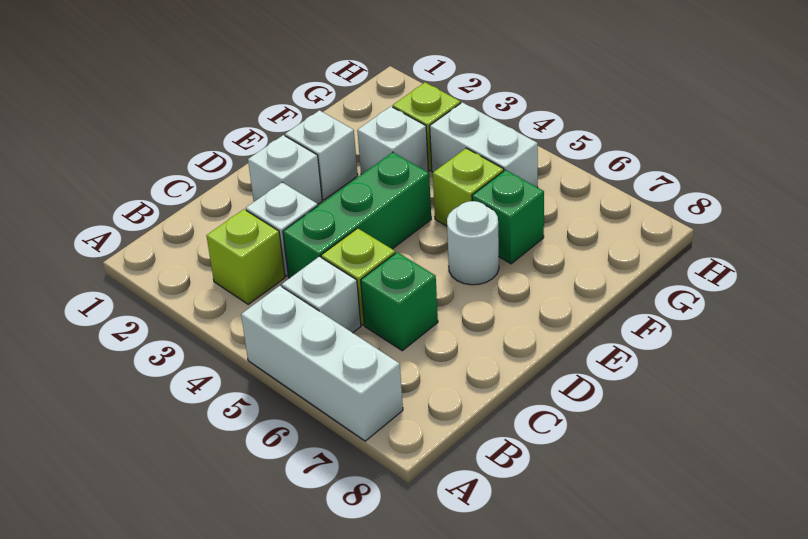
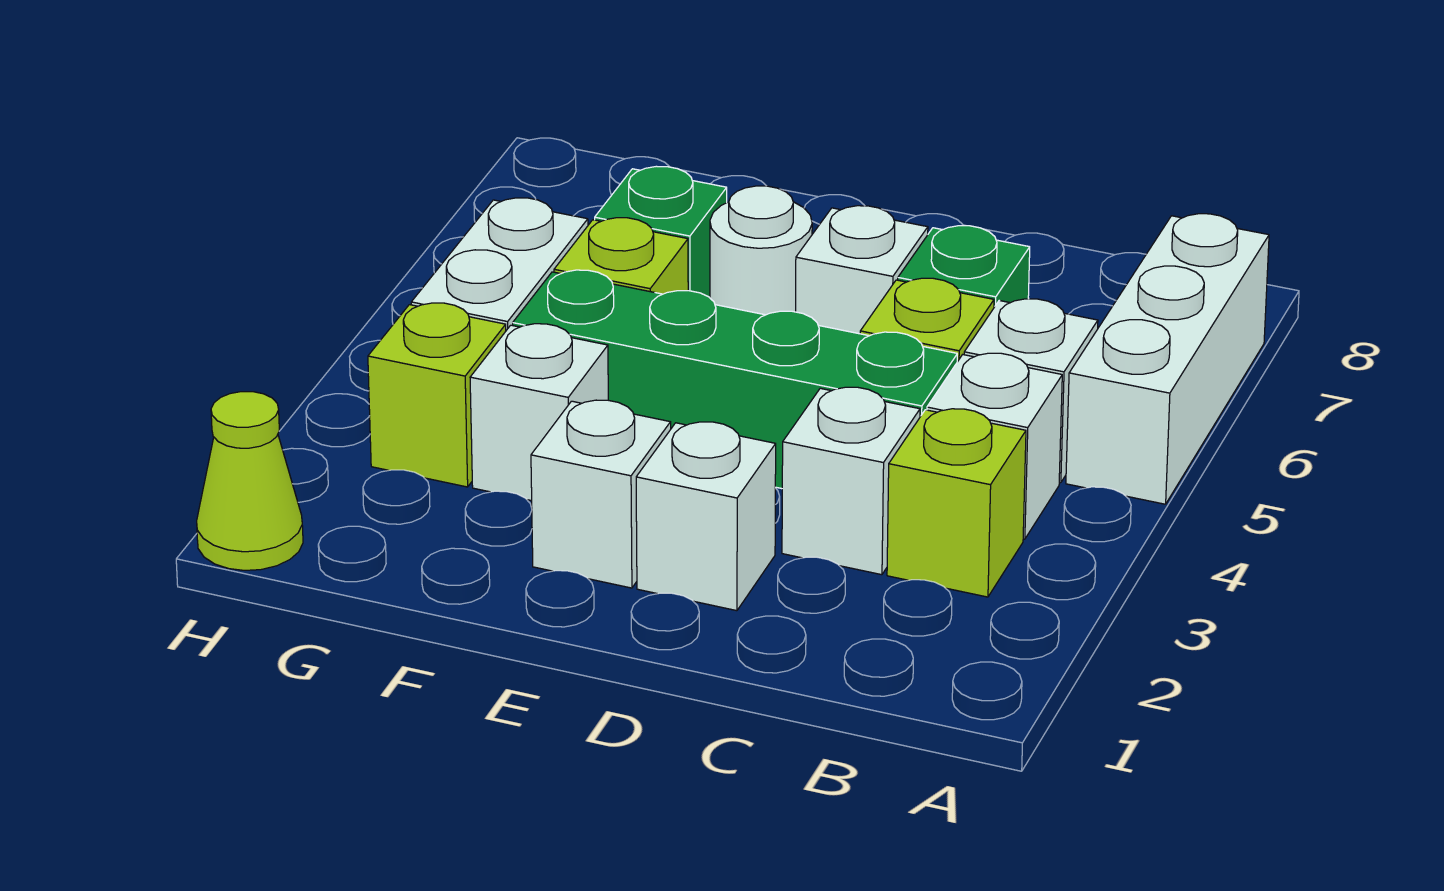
none -> white 1x1 brick [927,353,1062,539]
green 1x3 brick [283,152,431,278] -> green 1x4 brick [513,270,957,489]
none -> white 1x1 brick [796,206,928,334]
none -> lime 1x1 cone [197,392,303,570]

